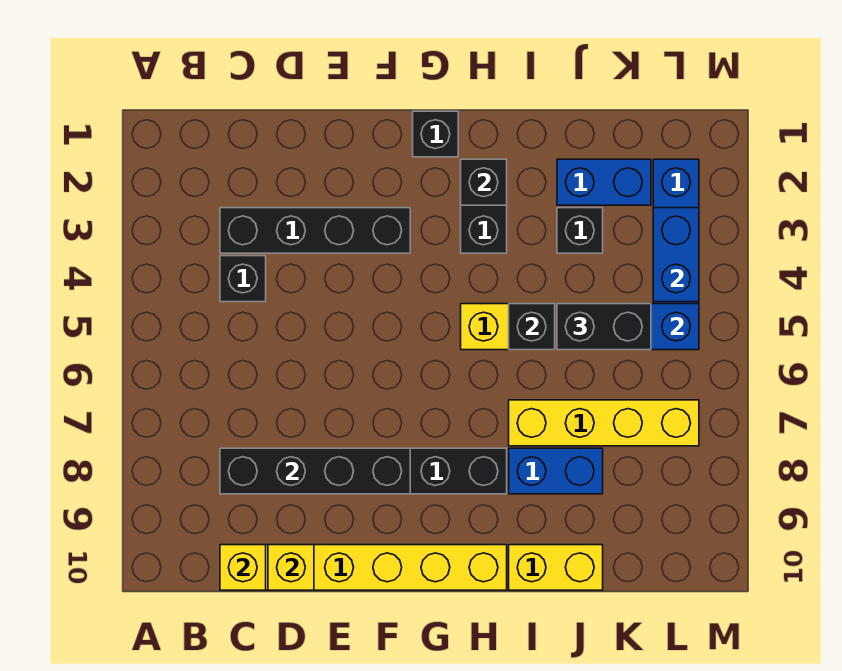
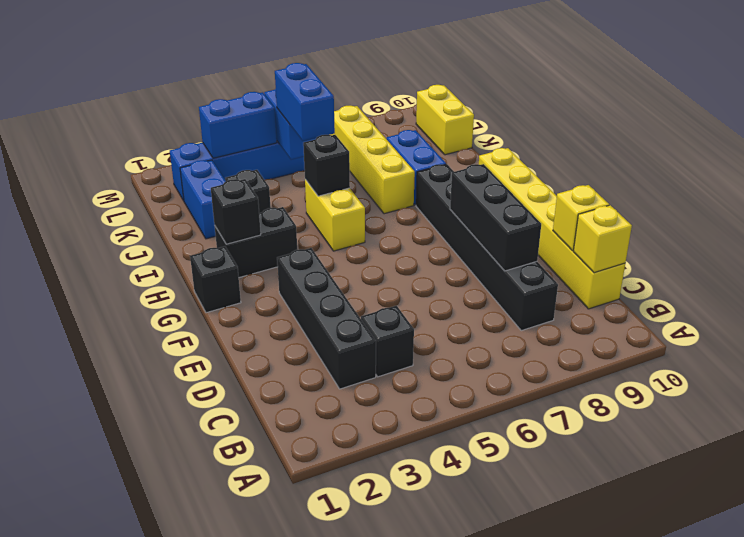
black 1x4 brick [220,448,410,494] -> black 1x3 brick [450,164,541,271]
yellow 1x2 brick [509,545,603,590] -> yellow 1x2 brick moved to [416,85,474,155]
black 1x2 brick [557,304,651,350] -> blue 1x2 brick [275,63,335,141]

